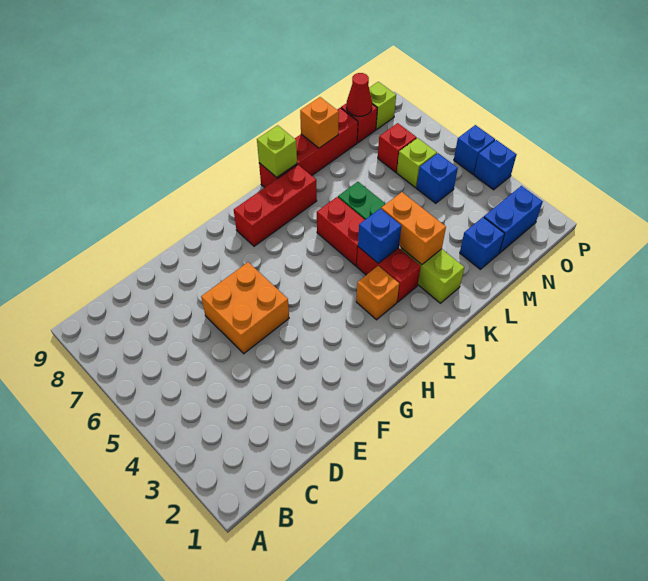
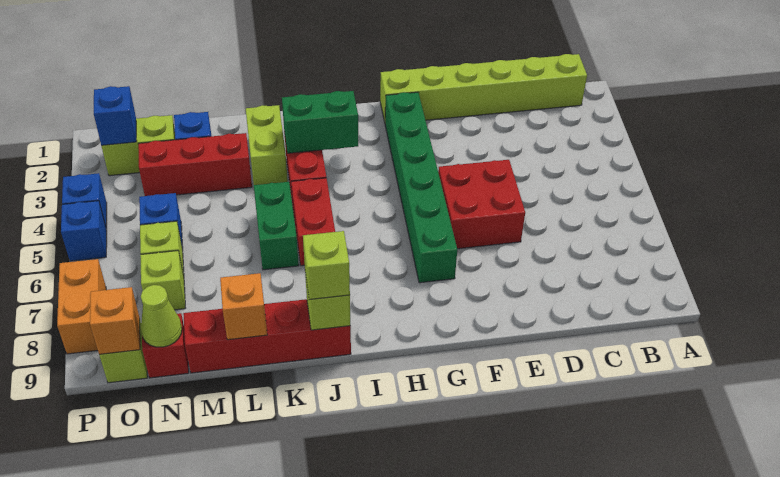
none -> lime 1x6 brick [380,54,587,122]
orange 2x2 brick [201,262,289,354] -> red 2x2 brick [438,160,525,249]
none -> green 1x6 brick [385,92,457,283]
red 1x3 brick [234,165,317,246] -> red 1x3 brick moved to [138,133,252,196]
orange 1x1 brick [356,266,399,320] -> orange 1x1 brick moved to [90,287,140,355]
none -> green 1x2 brick [282,91,358,153]
blue 1x1 brick [358,208,401,263] -> blue 1x1 brick moved to [94,86,137,145]
none -> lime 1x1 brick [303,231,350,300]
orange 1x2 brick [381,192,446,265] -> orange 1x2 brick moved to [57,259,106,354]
blue 1x2 brick [484,186,543,253] -> lime 1x2 brick [102,115,175,176]
red 1x1 brick [378,123,417,172] -> lime 1x1 brick [140,251,185,310]
red 1x1 cone [346,73,372,116] -> lime 1x1 cone [141,285,182,347]

